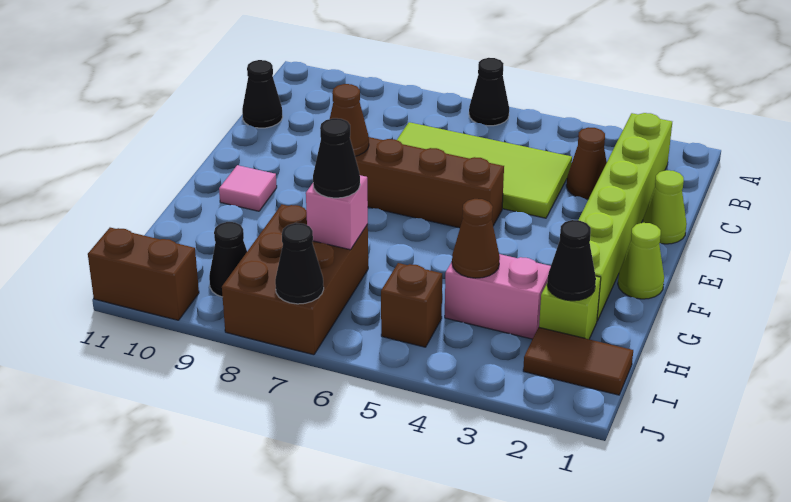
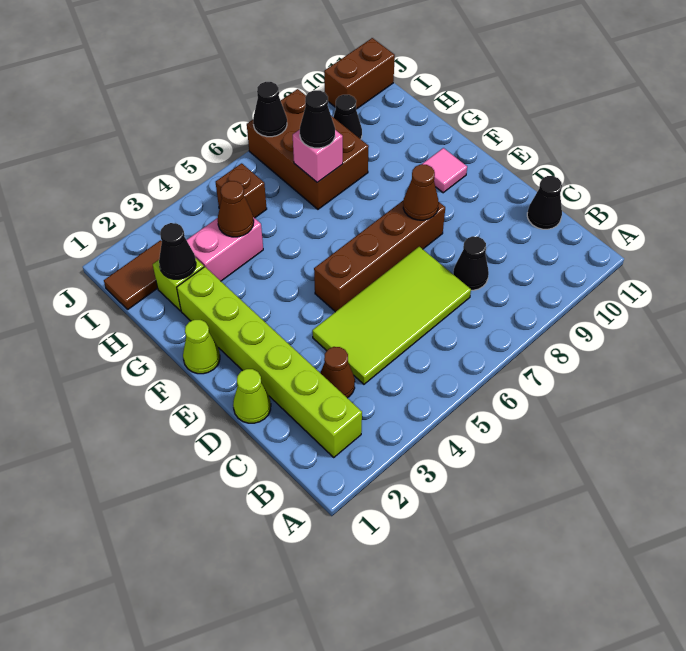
black 1x1 cone [469,58,509,126] -> black 1x1 cone moved to [453,236,489,290]

